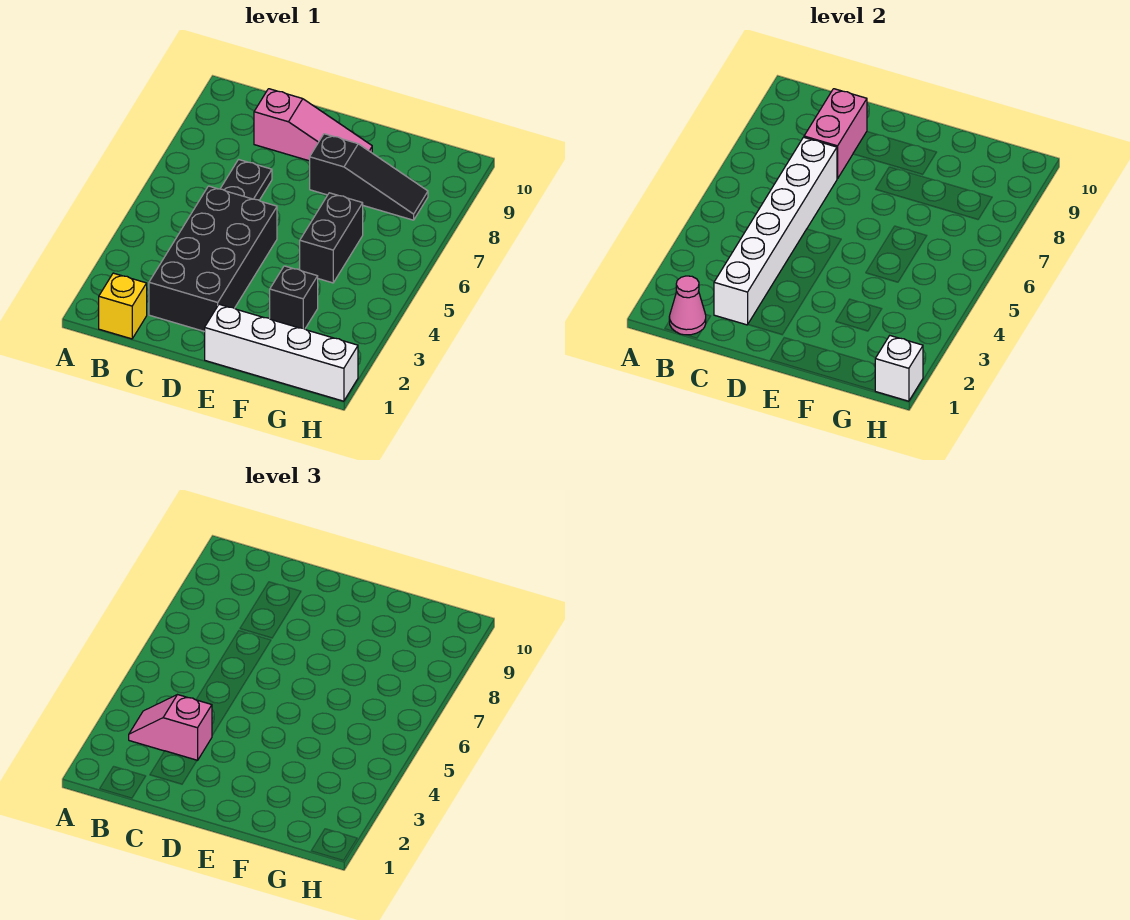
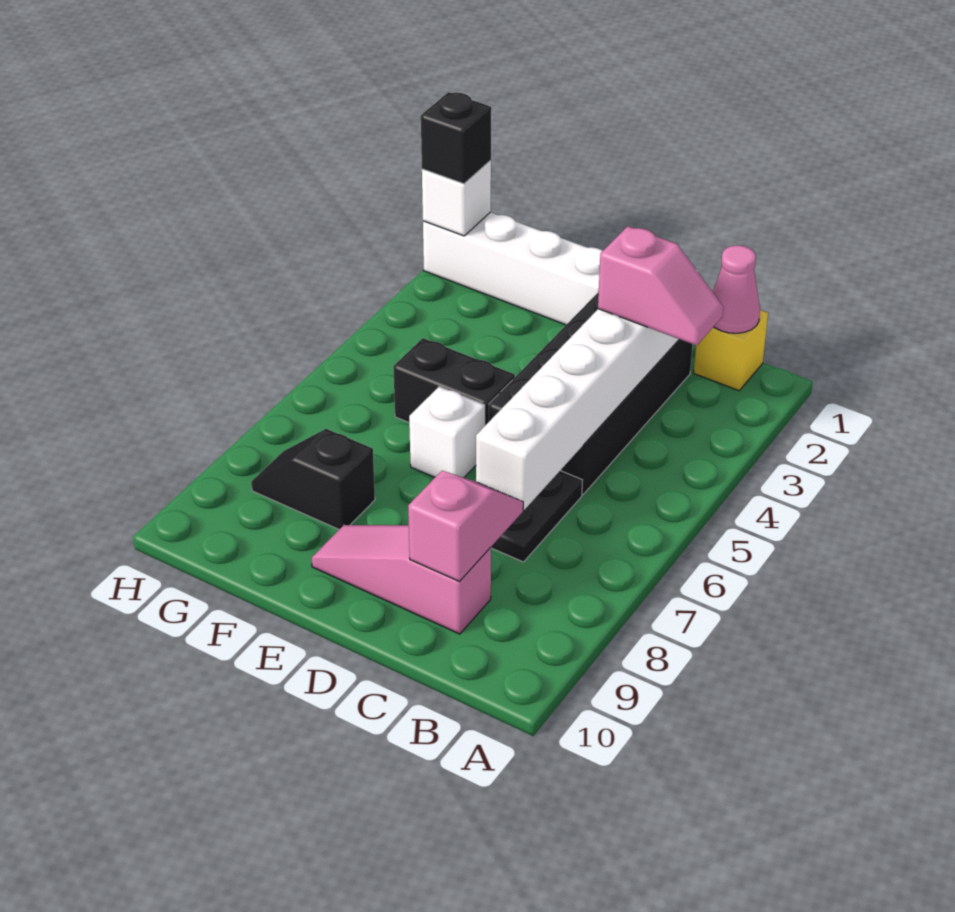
pink 1x2 brick [804,89,867,179] -> pink 1x2 slope [408,471,523,582]
none -> white 1x1 brick [409,387,485,478]
black 1x3 slope [310,134,428,220] -> black 1x2 slope [251,429,375,529]
black 1x1 brick [270,266,318,329] -> black 1x1 brick moved to [421,92,491,184]
black 1x2 brick [300,193,363,283] -> black 1x2 brick turned to [393,338,515,425]

